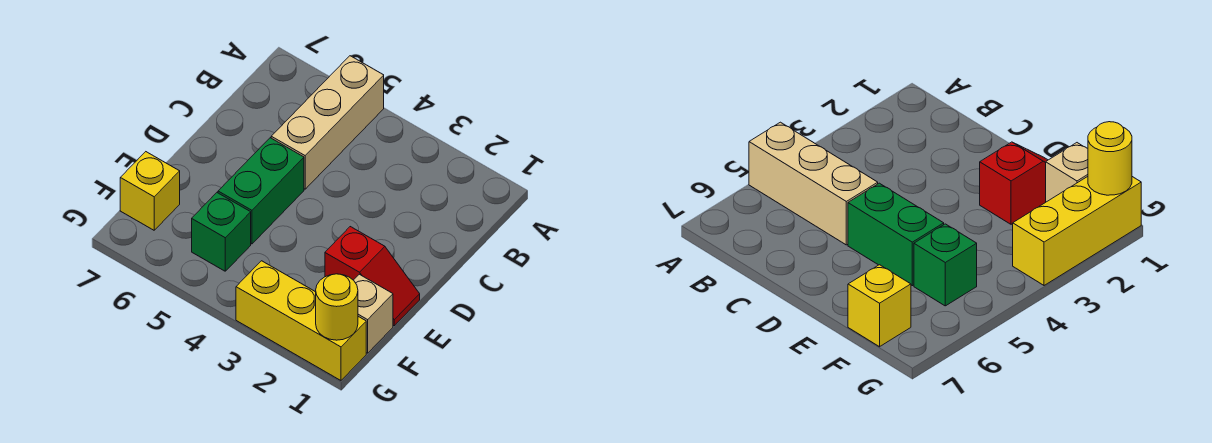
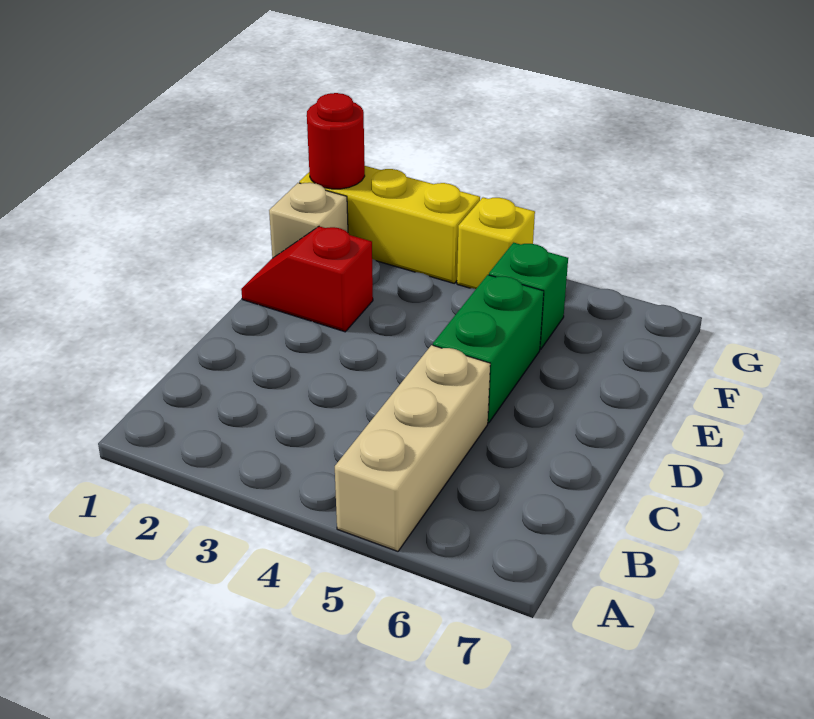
yellow 1x1 brick [120,152,180,230] -> yellow 1x1 brick moved to [457,198,535,289]
yellow 1x1 round brick [316,274,358,340] -> red 1x1 round brick [307,93,365,189]

